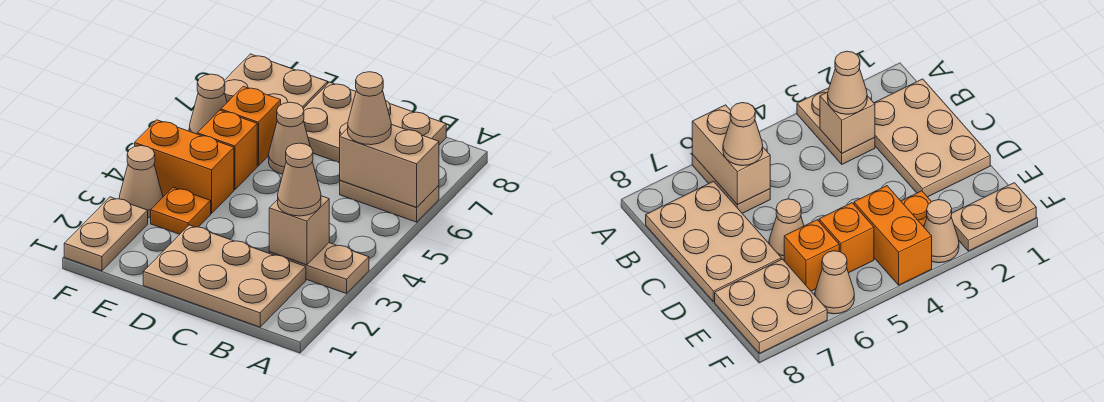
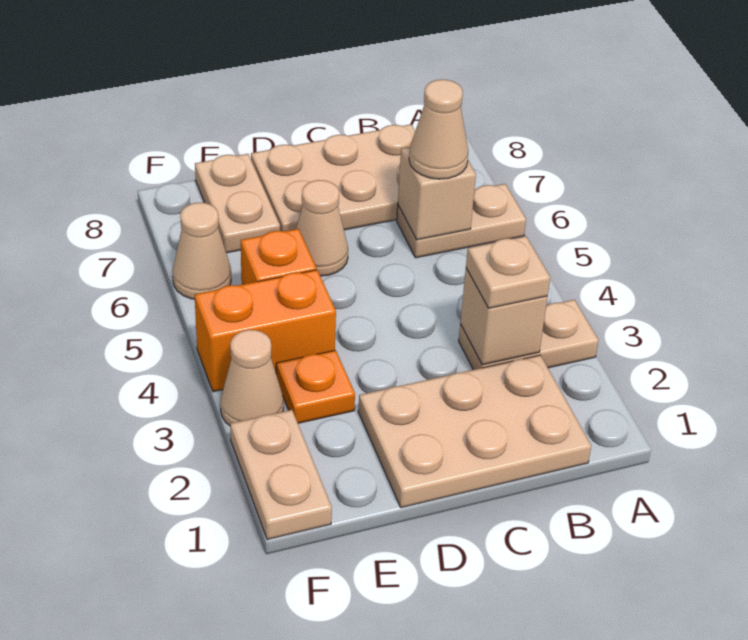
tan 1x2 brick [340,124,439,207] -> tan 1x1 brick [398,147,476,240]
tan 1x1 cone [278,143,321,216] -> tan 1x1 plate [466,236,550,308]
orange 1x1 brick [221,86,281,166] -> none
tan 2x2 plate [224,54,328,109] -> tan 1x2 plate [195,154,280,253]

